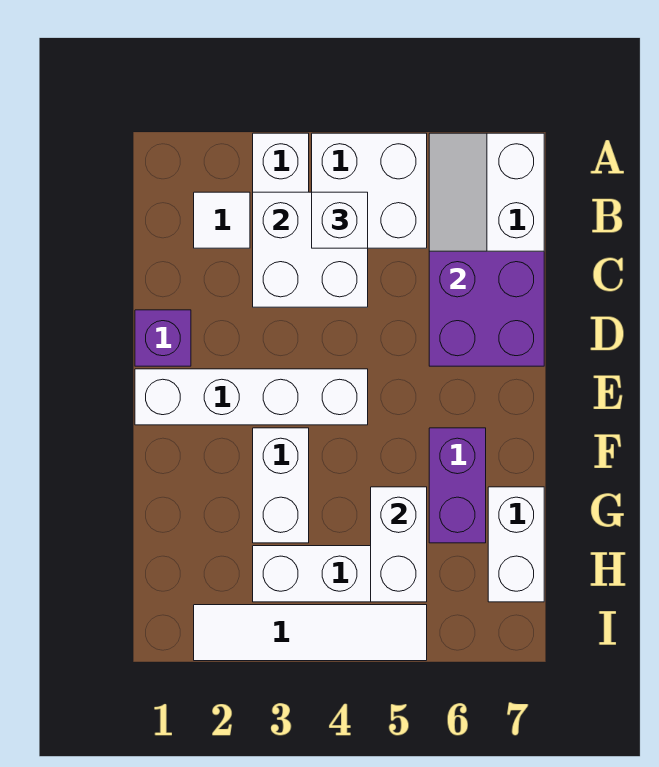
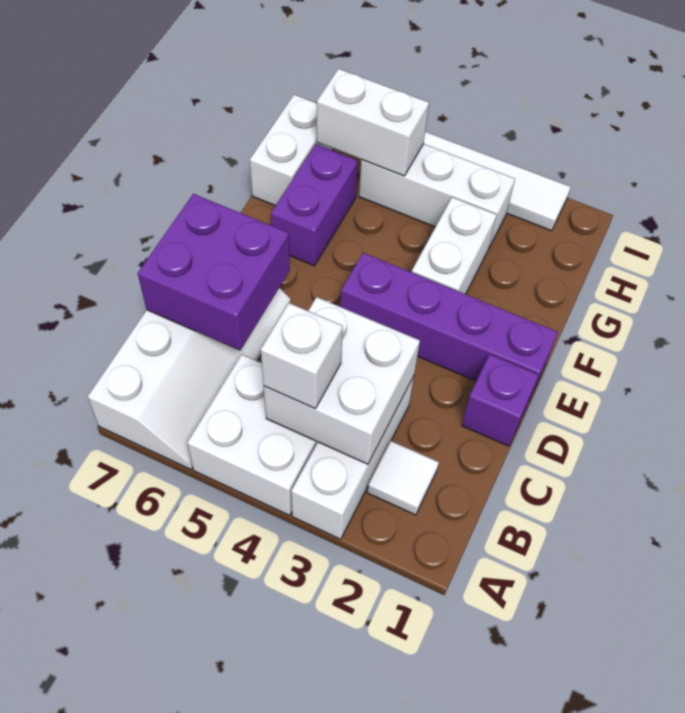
white 1x4 brick [135,369,368,425] -> purple 1x4 brick [340,253,558,398]
white 1x2 brick [371,487,427,602] -> white 1x2 brick turned to [317,69,429,176]

